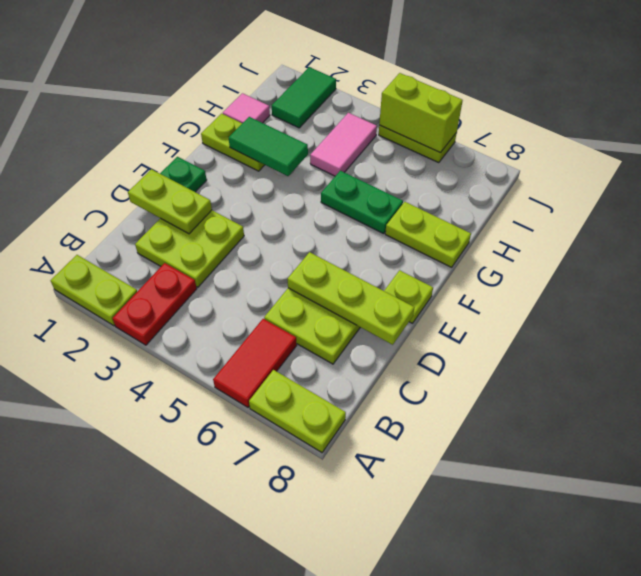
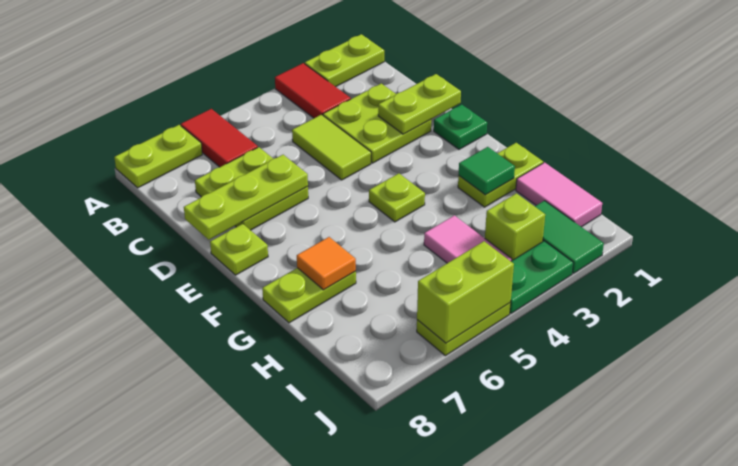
red 1x2 plate [113,263,197,345] -> red 1x2 tile [275,63,351,118]
none -> lime 1x2 tile [292,115,371,180]
none -> lime 1x1 plate [369,173,425,222]
green 1x2 tile [229,117,308,176] -> green 1x1 tile [459,147,515,195]
green 1x2 plate [321,171,403,234] -> green 1x2 plate moved to [510,241,573,313]
none -> orange 1x1 tile [297,237,356,290]
pink 1x1 tile [223,93,270,123] -> pink 1x2 tile [516,162,602,227]
none -> lime 1x1 brick [485,193,545,260]

